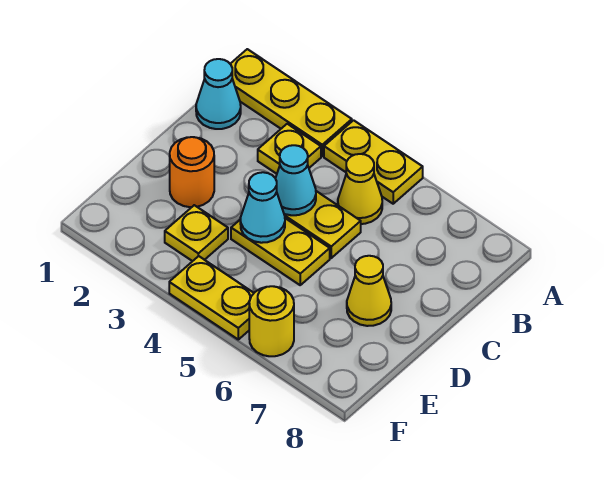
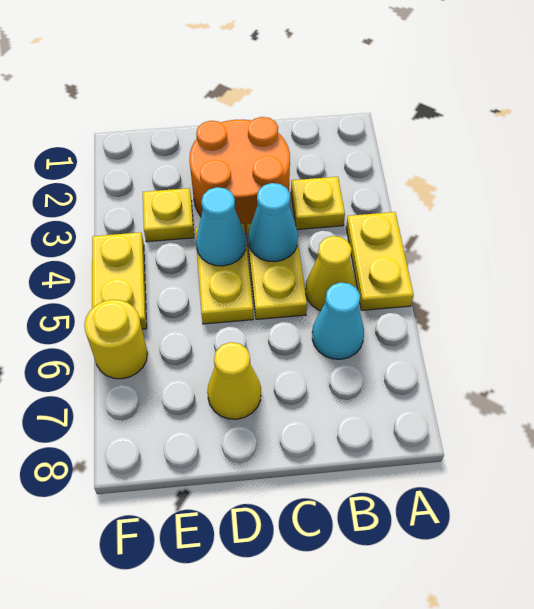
yellow 1x3 plate [231,49,352,156] -> none
cyan 1x1 cone [196,59,241,129] -> cyan 1x1 cone moved to [312,282,364,359]
orange 1x1 round brick [170,137,214,207] -> orange 2x2 round brick [189,117,290,234]

